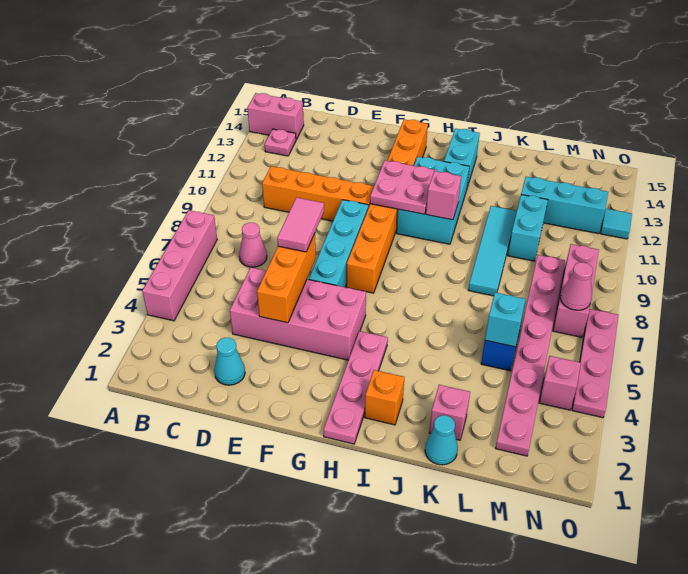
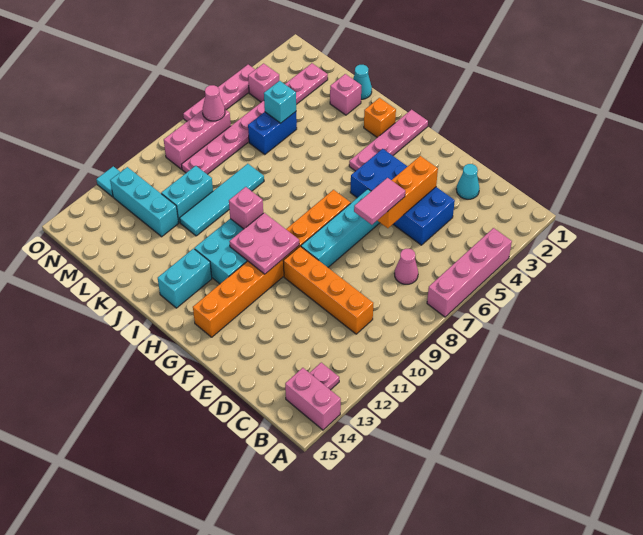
pink 2x4 brick [230,267,366,360] -> blue 2x4 brick [350,149,455,245]

